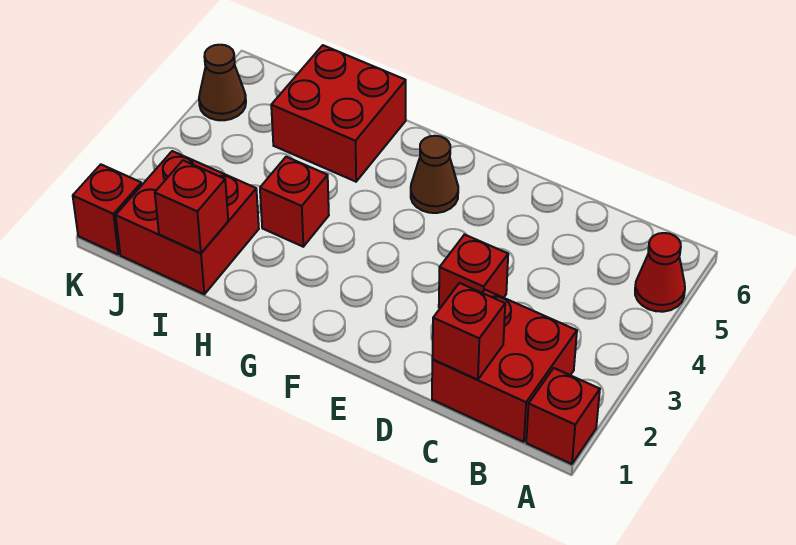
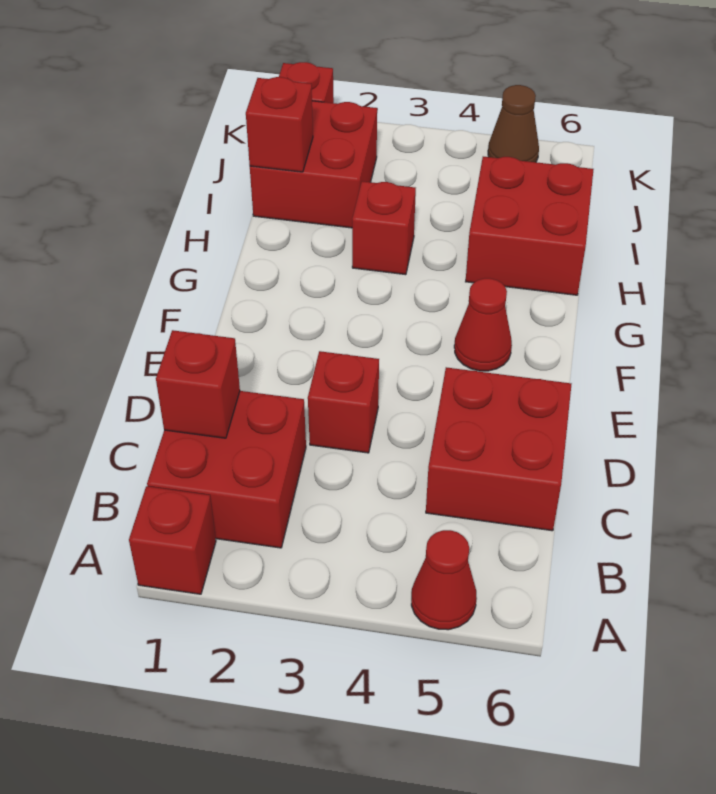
none -> red 2x2 brick [426,367,571,531]
brown 1x1 cone [411,136,458,213] -> red 1x1 cone [454,278,512,371]

